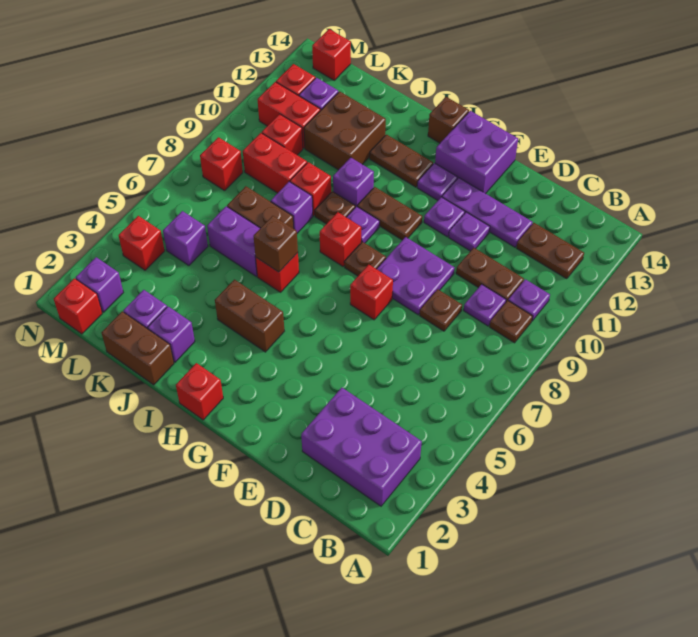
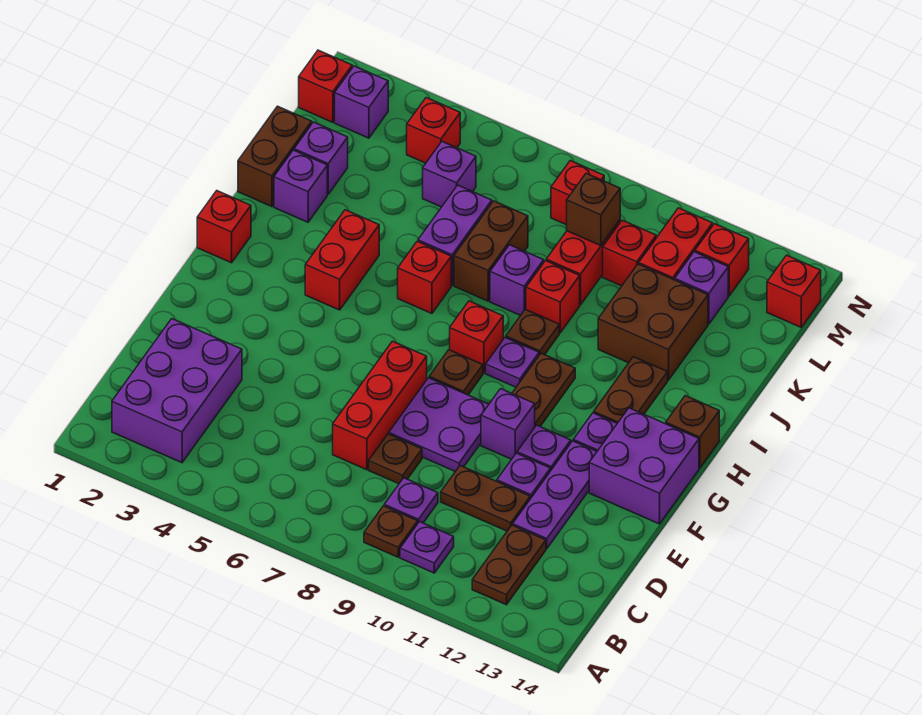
brown 1x2 plate [456,248,524,302] -> brown 1x2 plate turned to [441,466,530,531]
red 1x1 brick [350,265,393,320] -> red 1x3 brick [333,341,427,470]
brown 1x2 brick [215,280,284,352] -> red 1x2 brick [305,210,379,310]
brown 1x1 brick [253,216,298,272] -> brown 1x1 brick moved to [567,173,620,246]
purple 1x1 brick [333,158,374,207] -> purple 1x1 brick moved to [481,389,535,459]

